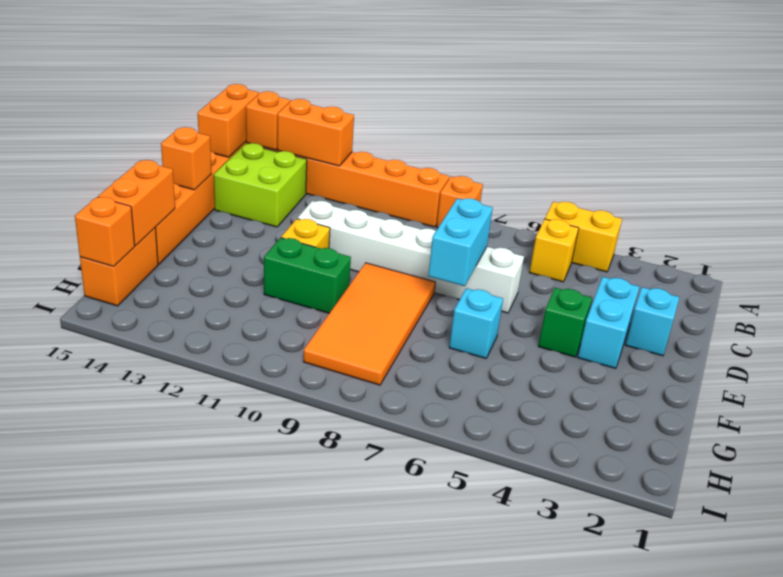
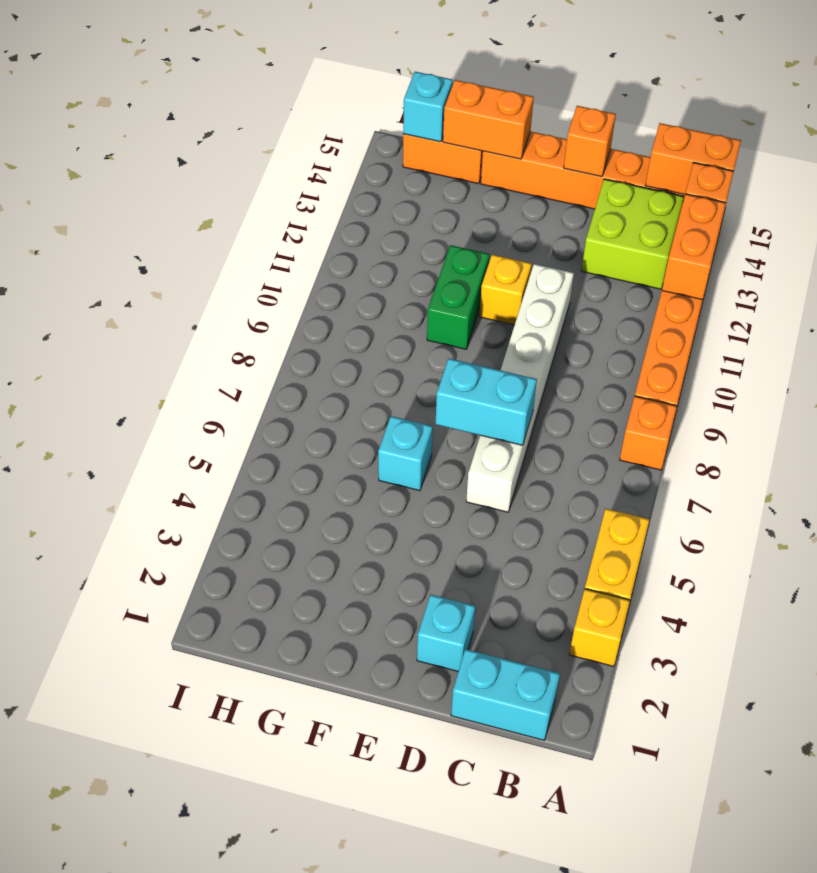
yellow 1x1 brick [529,219,579,282] -> yellow 1x1 brick moved to [569,589,630,666]
cyan 1x2 brick [578,277,639,369] -> cyan 1x2 brick moved to [451,649,560,740]
green 1x1 brick [538,288,592,357] -> none
orange 2x4 tile [303,263,435,385] -> none
orange 1x1 brick [75,197,135,266] -> cyan 1x1 brick [403,72,453,142]

